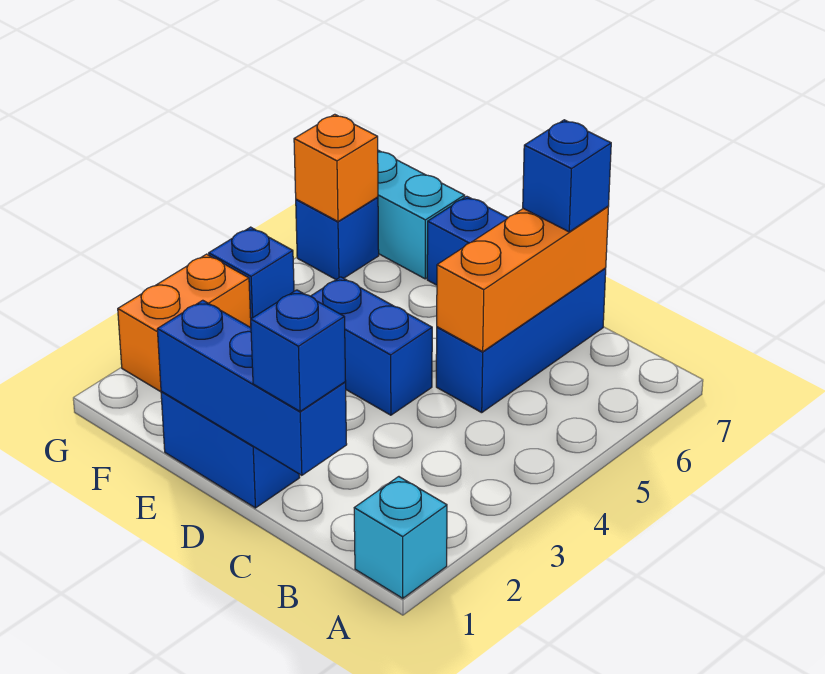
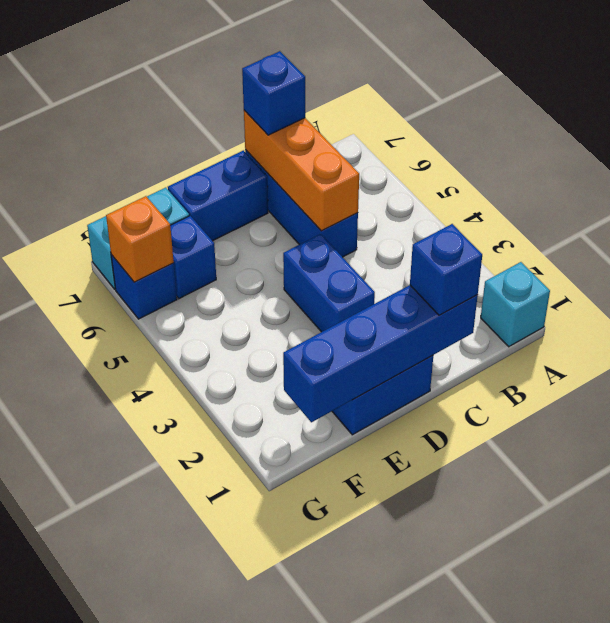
blue 1x3 brick [157,300,347,475] -> blue 1x4 brick [283,285,478,422]
blue 1x2 brick [311,277,432,415] -> blue 1x2 brick turned to [283,234,375,332]
orange 1x2 brick [118,254,251,392] -> none
blue 1x1 brick [209,227,294,319] -> blue 1x1 brick moved to [170,216,216,299]

